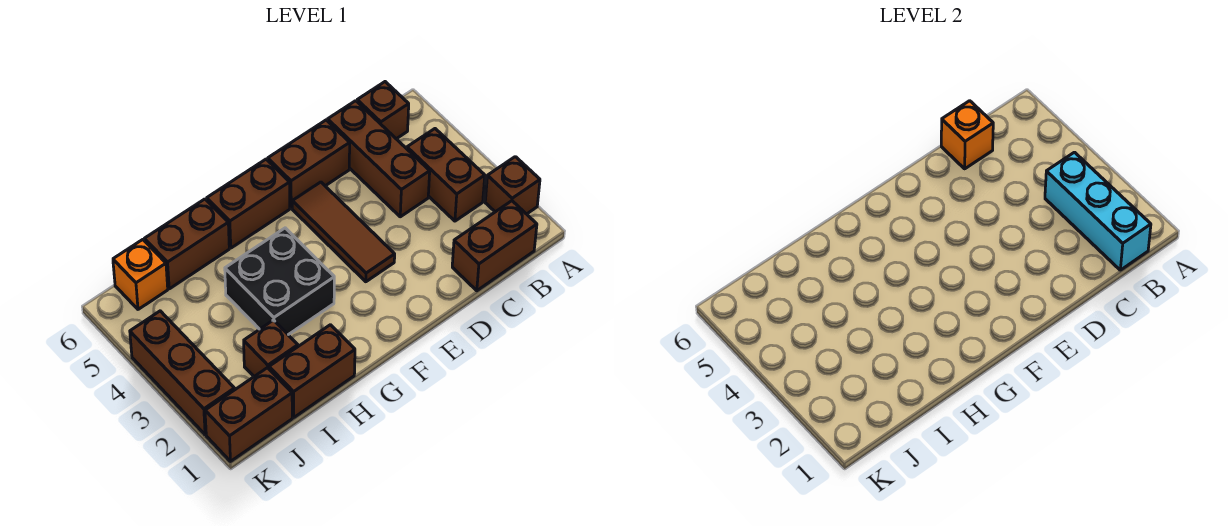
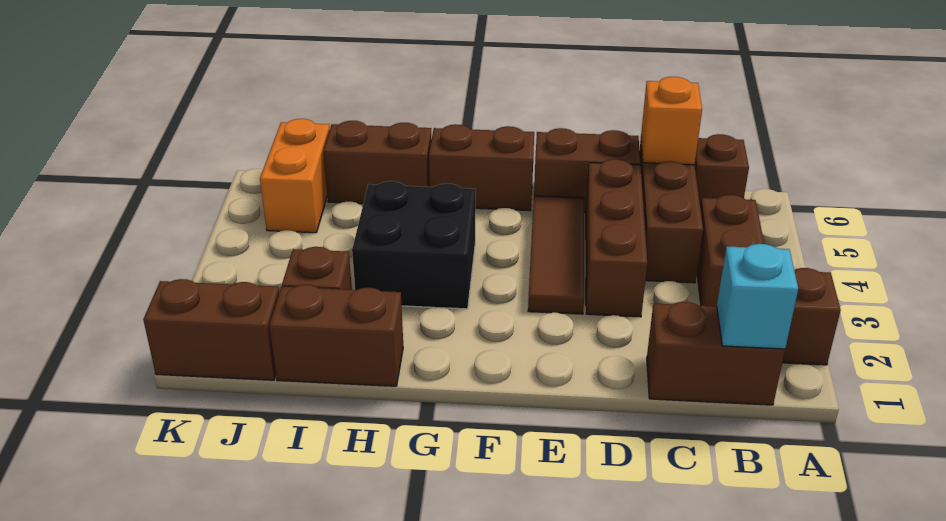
cyan 1x3 brick [1045,152,1151,270] -> cyan 1x1 brick [717,244,798,349]
orange 1x1 brick [113,240,168,309] -> orange 1x2 brick [260,119,330,233]
brown 1x3 brick [130,311,235,435] -> brown 1x3 brick moved to [585,159,647,317]

